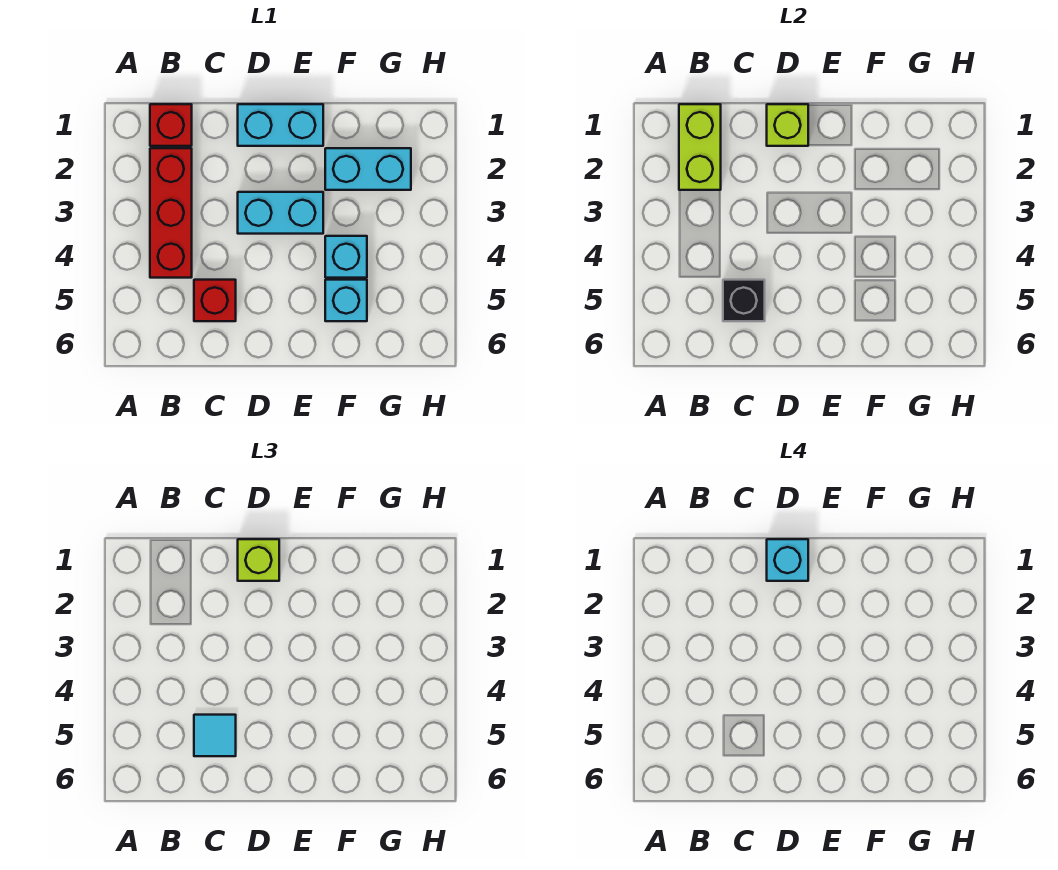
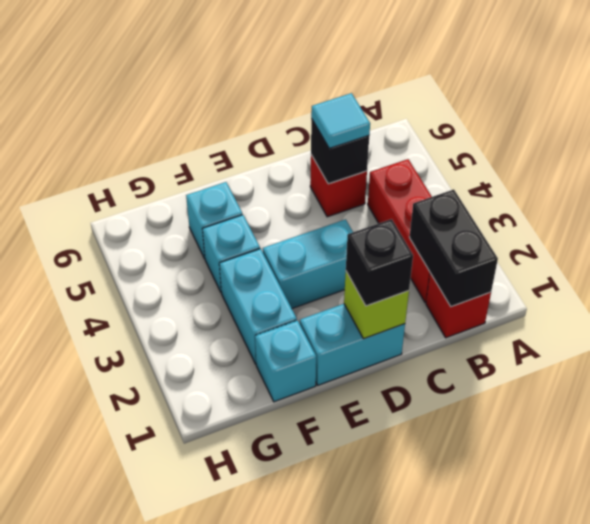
lime 1x2 brick [679,104,721,190] -> black 1x2 brick [409,189,498,307]
lime 1x1 brick [238,539,279,581] -> black 1x1 brick [346,219,413,306]
cyan 1x1 brick [767,539,808,581] -> cyan 1x1 brick moved to [255,321,316,402]
cyan 1x2 brick [325,148,411,190] -> cyan 1x2 brick turned to [219,249,297,364]

